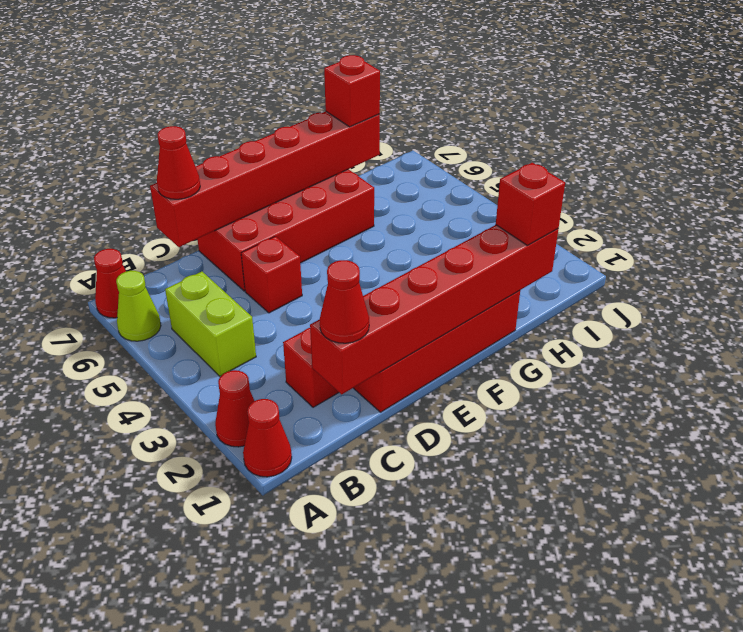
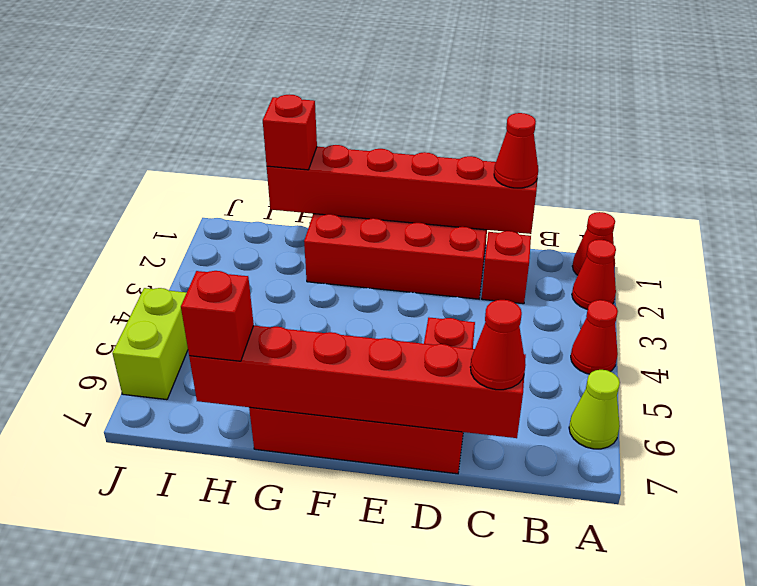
red 1x1 cone [94,249,126,318] -> red 1x1 cone moved to [571,300,618,374]
lime 1x2 brick [165,272,256,376] -> lime 1x2 brick moved to [112,288,188,400]

